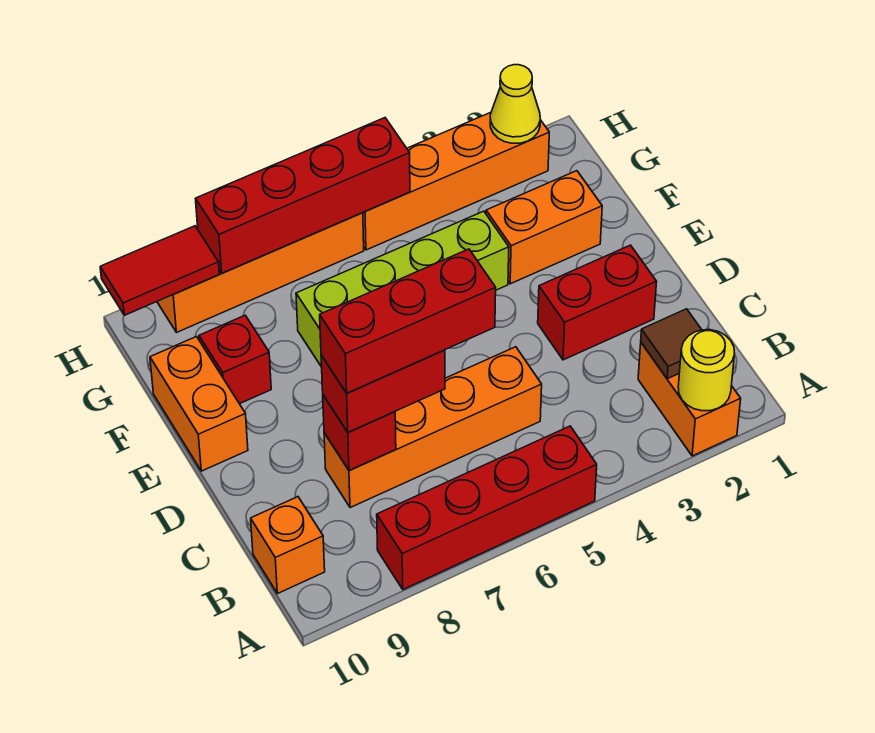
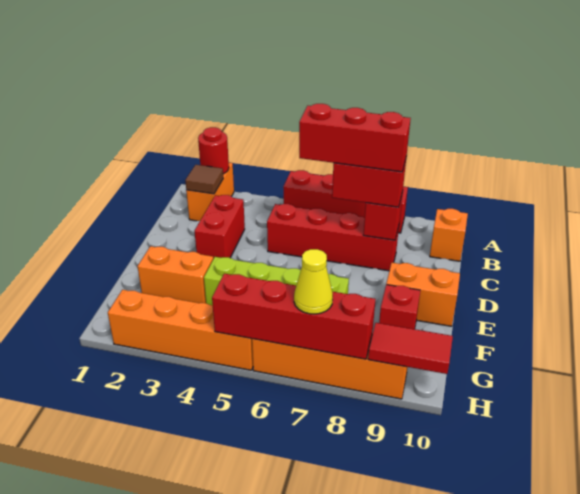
yellow 1x1 round brick [678,330,735,411] -> red 1x1 round brick [198,127,229,174]
orange 1x4 brick [324,347,542,508] -> red 1x4 brick [267,204,399,271]
red 1x2 brick [538,245,657,360] -> red 1x2 brick turned to [195,195,245,259]
orange 1x2 brick [150,337,248,471] -> orange 1x2 brick turned to [386,263,460,326]
yellow 1x1 cone [490,65,540,143] -> yellow 1x1 cone moved to [294,249,333,314]

